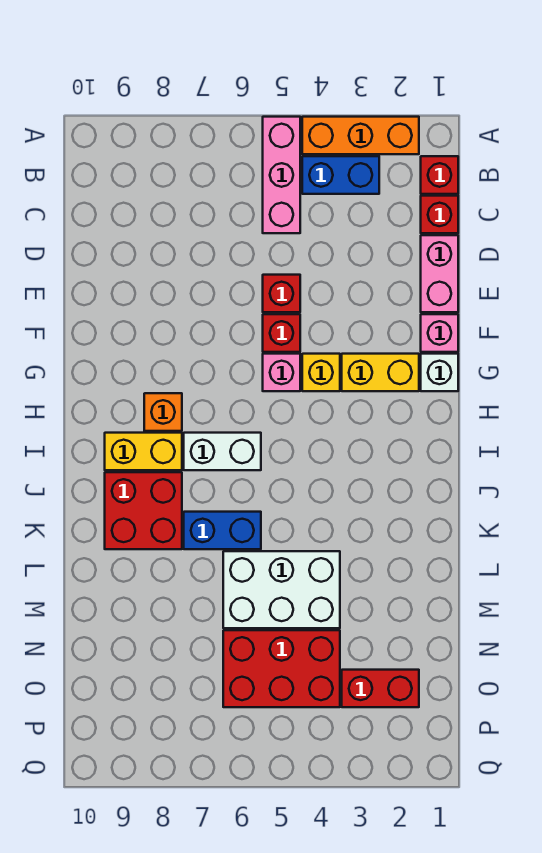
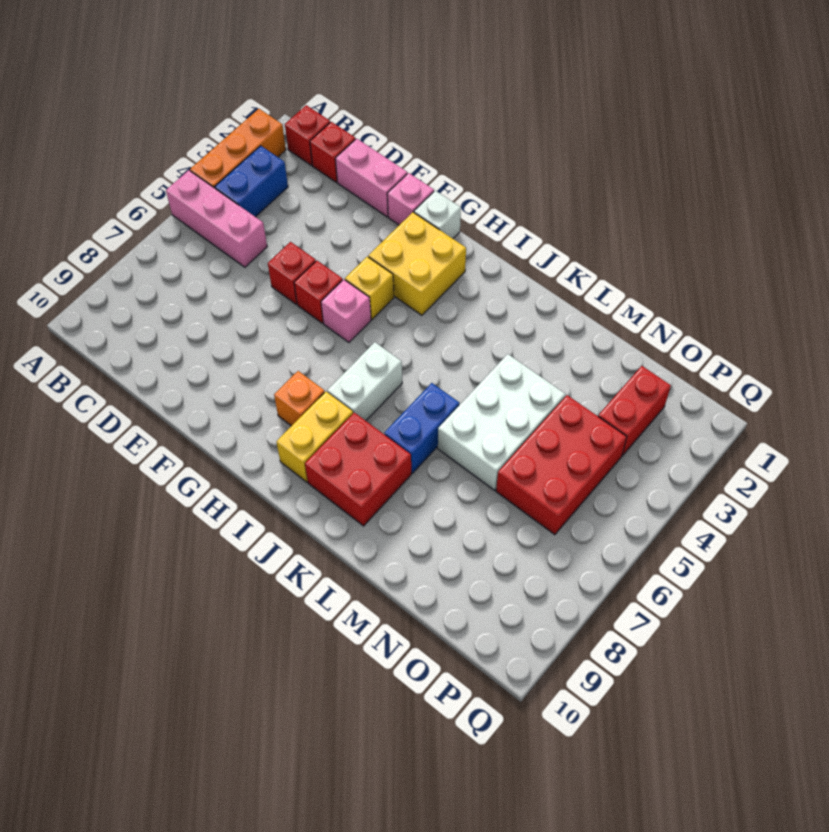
yellow 1x2 brick [342,354,419,391] -> yellow 2x2 brick [368,212,466,315]

